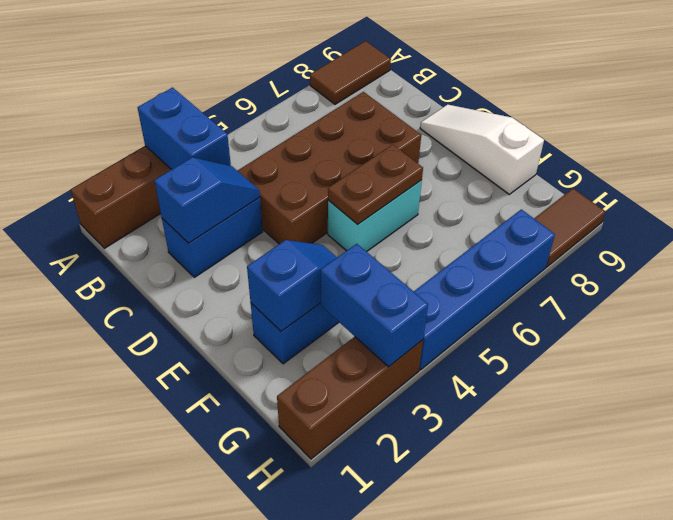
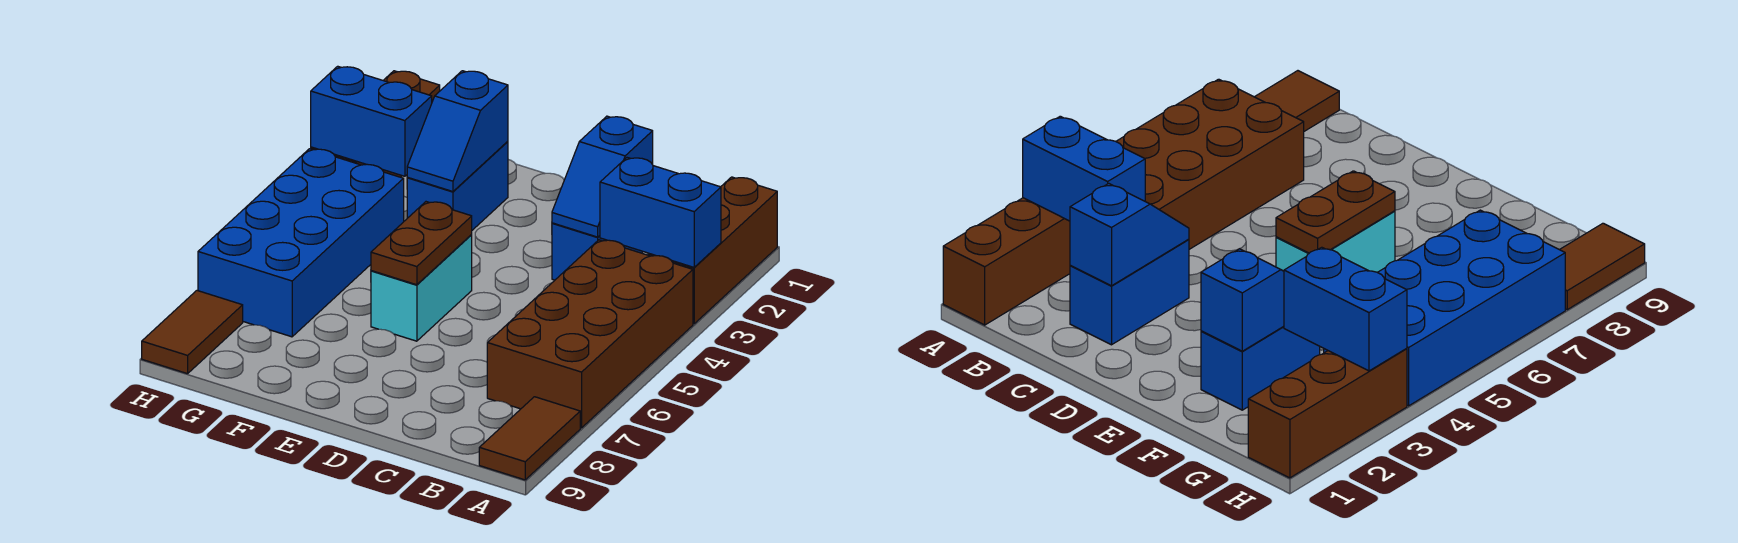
brown 2x4 brick [238,92,421,244] -> brown 2x4 brick moved to [487,240,693,428]
white 1x3 slope [420,105,544,194] -> none
blue 1x4 brick [414,209,555,370] -> blue 2x4 brick [198,149,404,337]

